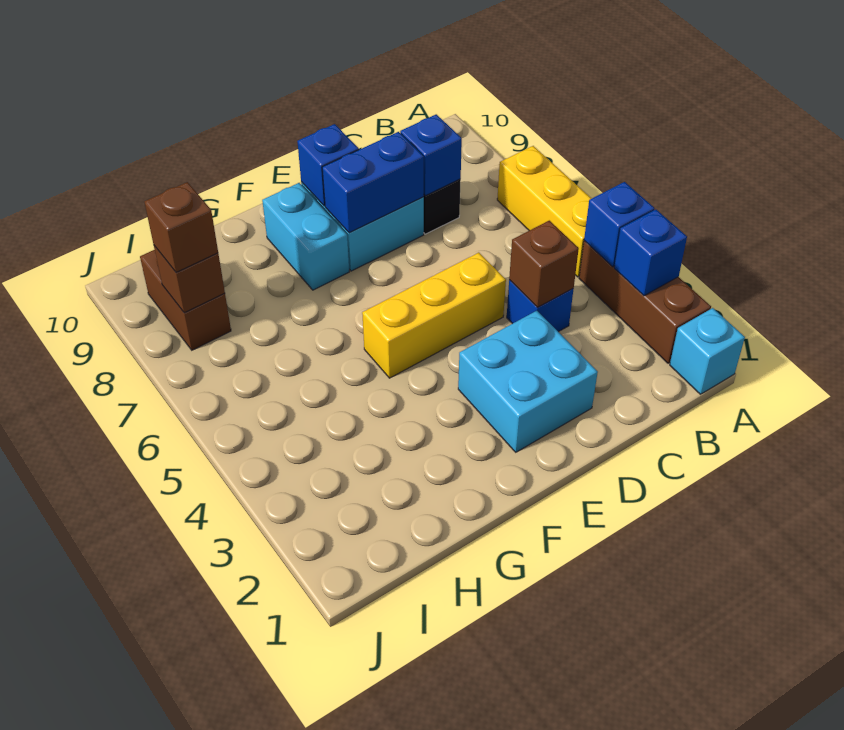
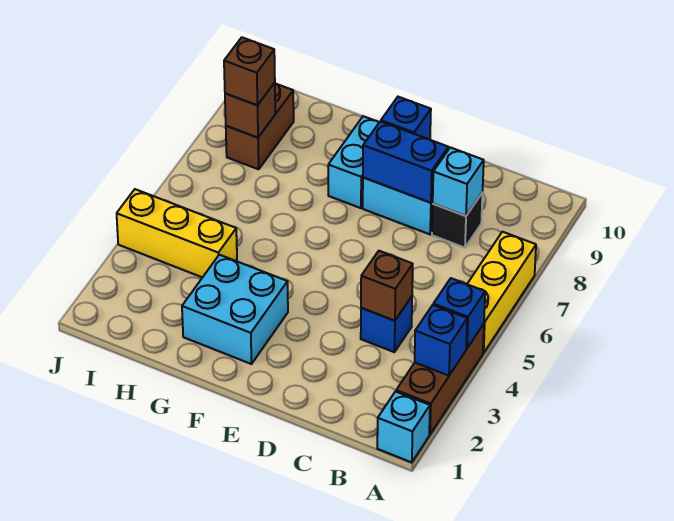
blue 1x1 brick [400,114,462,196] -> cyan 1x1 brick [433,147,484,216]
cyan 2x2 brick [458,311,598,452] -> cyan 2x2 brick moved to [182,255,288,364]
yellow 1x3 brick [362,253,506,378] -> yellow 1x3 brick moved to [117,189,237,277]

